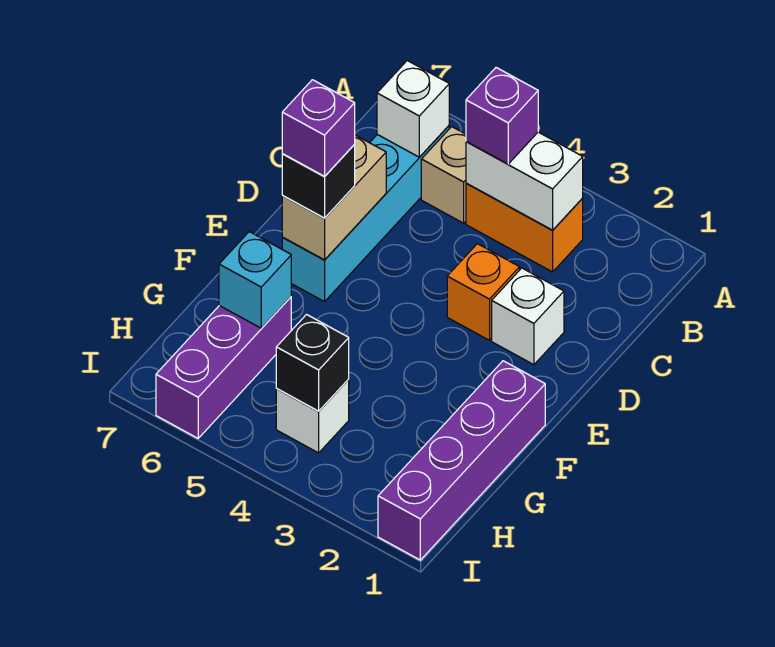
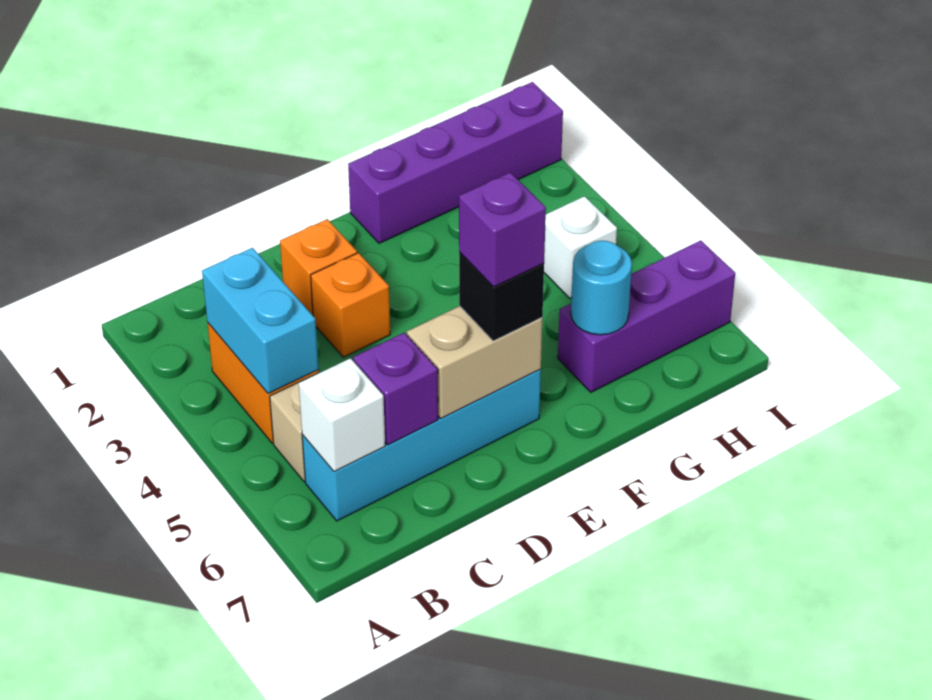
white 1x2 brick [466,132,583,230] -> cyan 1x2 brick [202,248,319,394]
purple 1x1 brick [466,68,538,164] -> purple 1x1 brick moved to [353,333,438,445]
white 1x1 brick [492,268,564,365] -> orange 1x1 brick [280,219,357,315]
cyan 1x1 brick [219,232,291,328] -> cyan 1x1 round brick [571,241,632,335]
black 1x1 brick [276,315,349,411] -> none

